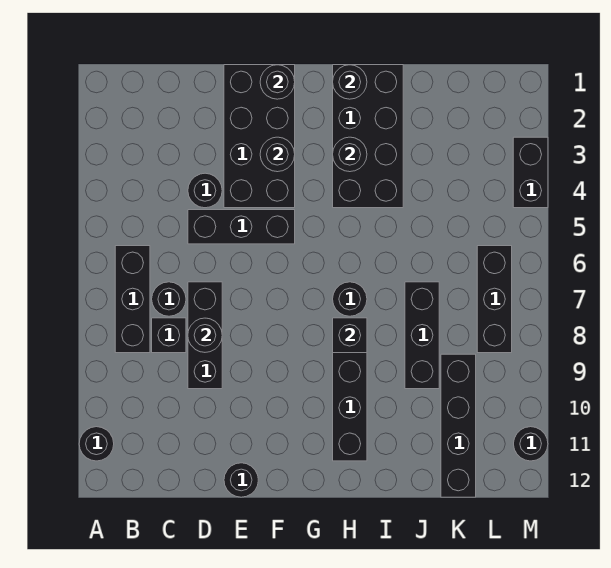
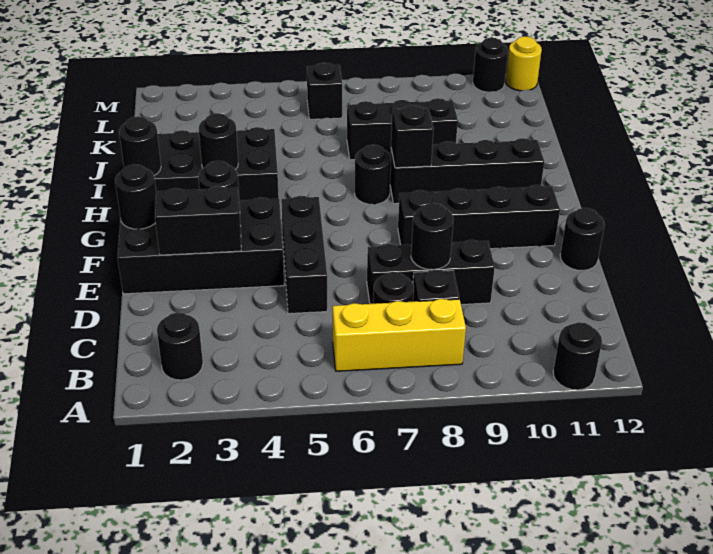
black 1x3 brick [115,246,150,353] -> yellow 1x3 brick [333,299,466,371]
black 1x1 round brick [188,173,222,208] -> black 1x1 round brick moved to [157,313,203,380]
black 1x4 brick [441,354,476,497] -> black 1x4 brick moved to [398,185,560,249]
black 1x3 brick [477,246,512,353] -> black 1x1 brick [307,63,342,119]
black 1x2 brick [513,137,548,208] -> black 1x2 brick moved to [155,186,241,255]
none -> yellow 1x1 round brick [506,36,542,91]

